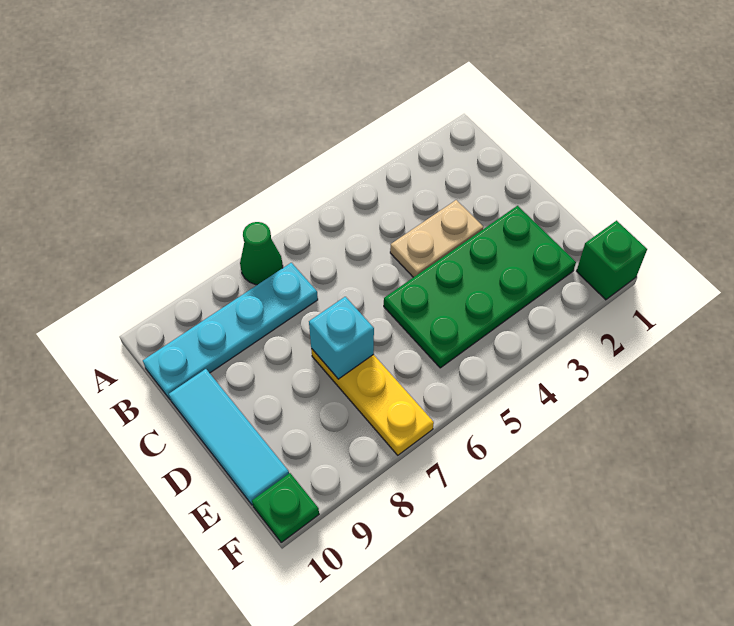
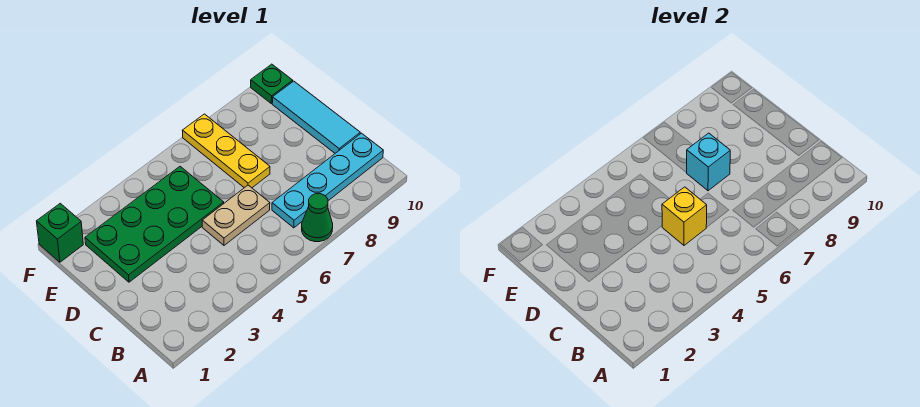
tan 1x2 plate [390,200,483,277] -> tan 1x2 plate moved to [202,185,270,245]
none -> yellow 1x1 brick [662,187,707,245]

